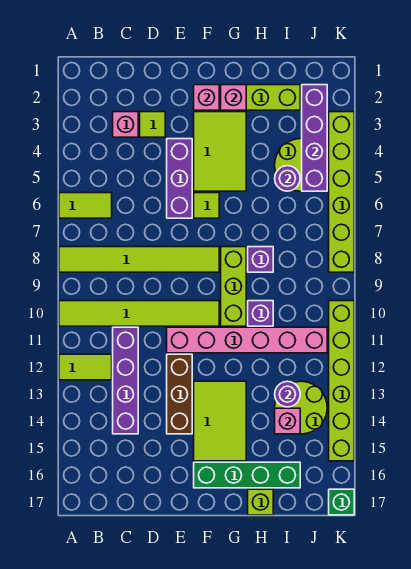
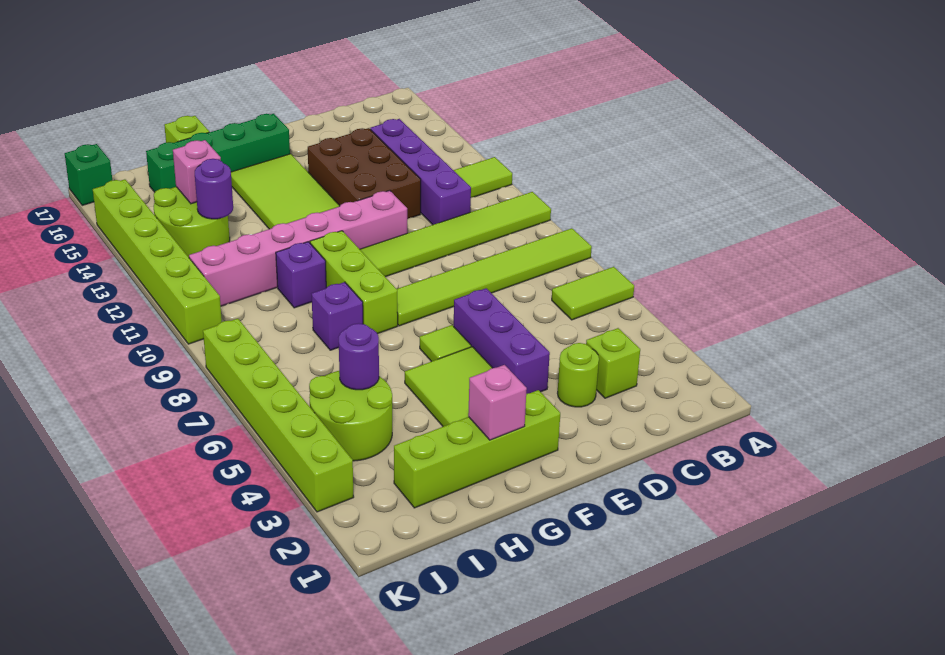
pink 1x1 brick [113,112,138,137] -> lime 1x1 brick [586,328,640,398]
lime 1x1 tile [140,112,165,137] -> lime 1x1 round brick [558,343,599,407]
brown 1x3 brick [167,354,192,434] -> brown 2x3 brick [308,128,421,219]
pink 1x1 brick [194,85,219,110] -> none
purple 1x4 brick [302,85,327,191] -> none

